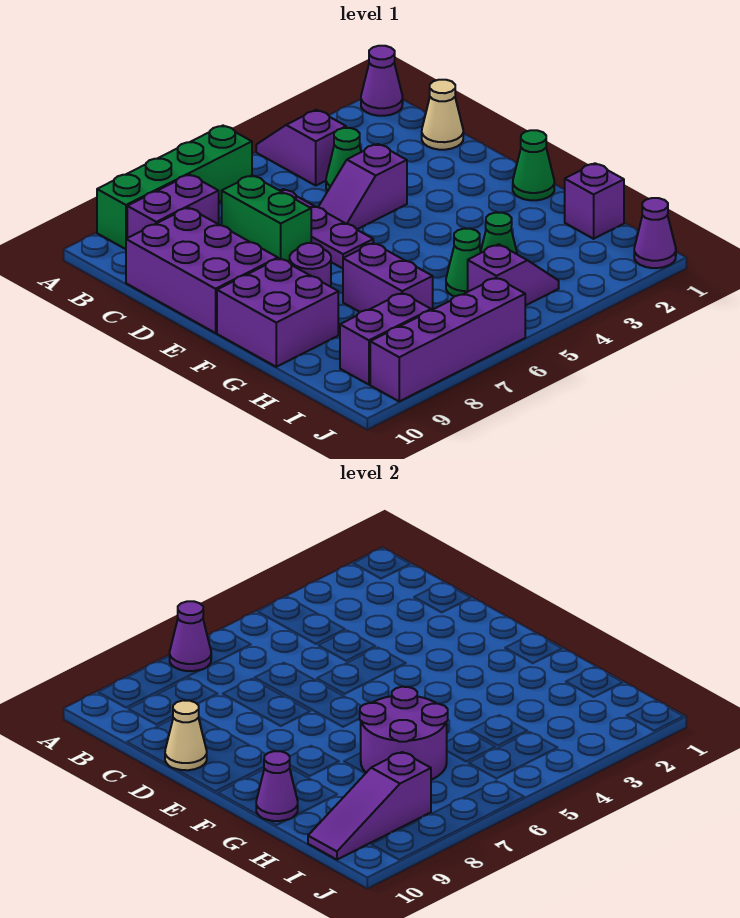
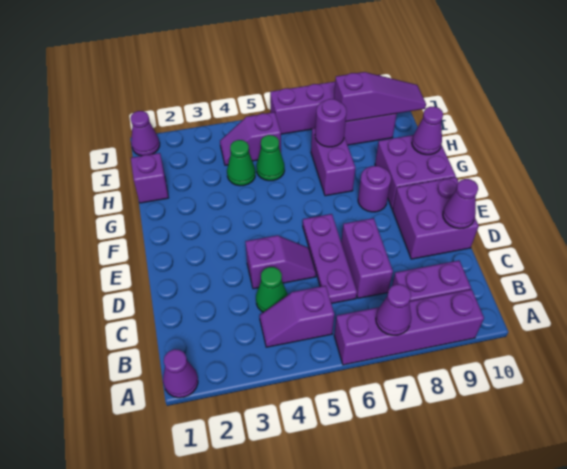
purple 1x2 slope [256,110,346,185] -> purple 1x2 slope turned to [260,286,334,347]
green 1x4 brick [97,126,252,249] -> purple 1x4 brick [334,289,484,365]
tan 1x1 cone [422,80,463,150] -> none
green 1x2 brick [222,175,311,263] -> purple 1x2 brick [341,218,393,298]
purple 2x3 brick [126,208,278,333] -> purple 2x2 brick [393,177,479,259]
tan 1x1 cone [165,700,207,770] -> purple 1x1 cone [443,179,478,229]
green 1x1 cone [513,130,554,200] -> none
purple 2x2 round brick [360,687,448,780] -> purple 1x1 round brick [315,99,347,147]

